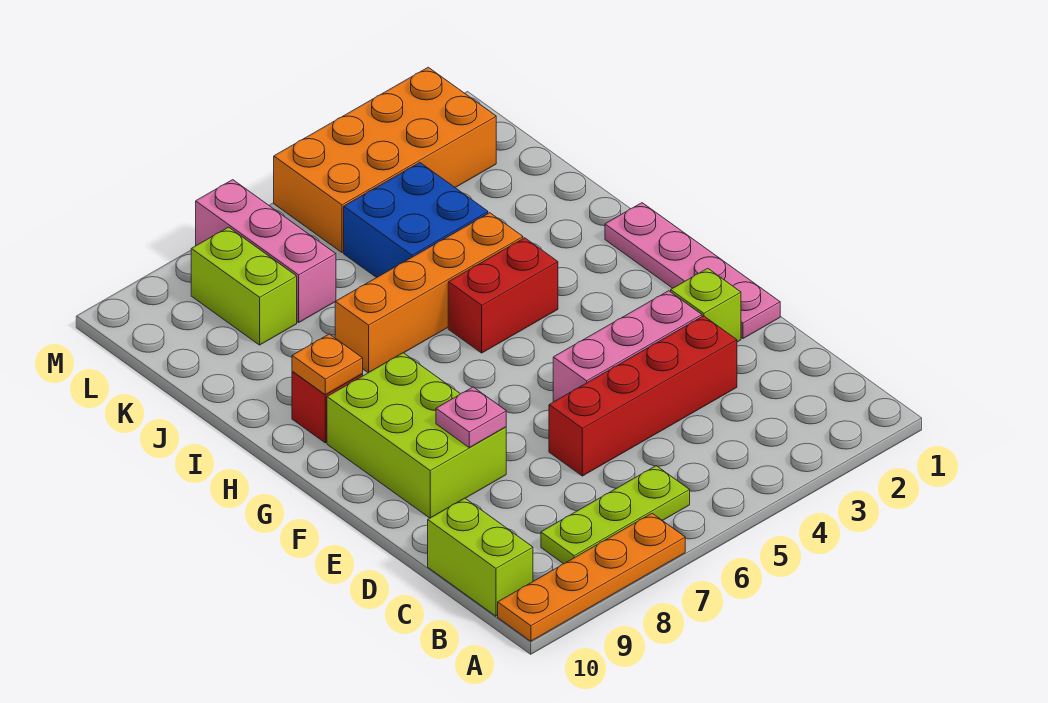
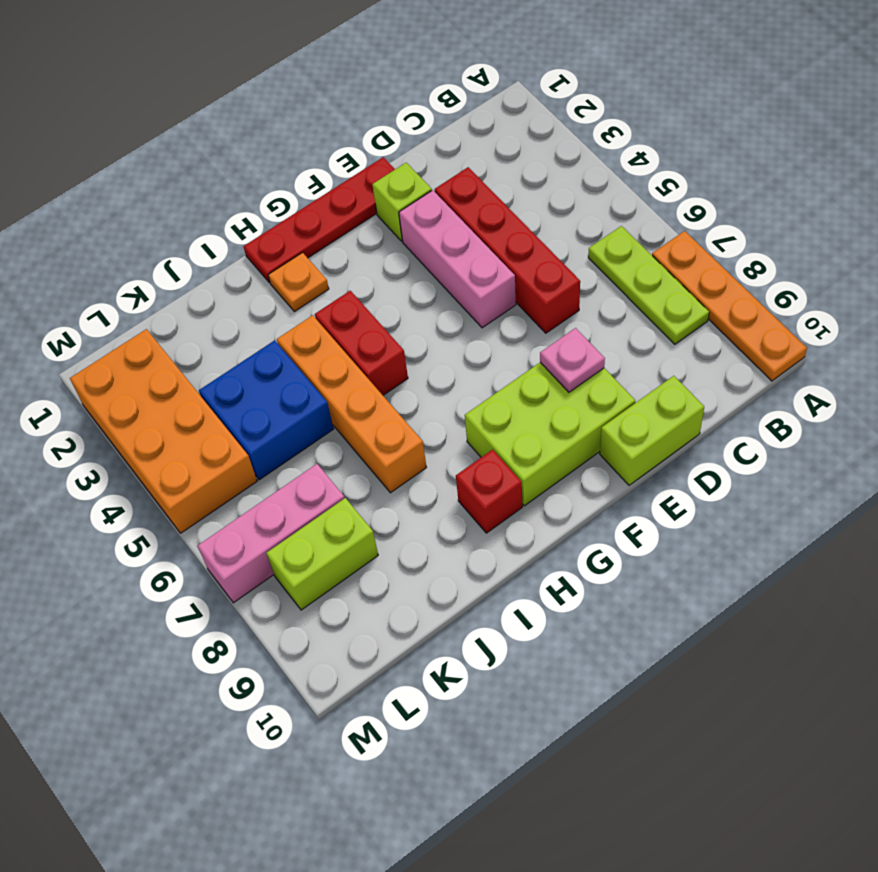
lime 1x2 brick [428,498,533,616] -> lime 1x2 brick moved to [600,376,704,485]
pink 1x4 plate [605,203,780,338] -> red 1x4 plate [243,157,395,283]
orange 1x1 plate [292,334,363,395] -> orange 1x1 plate moved to [268,253,329,312]

